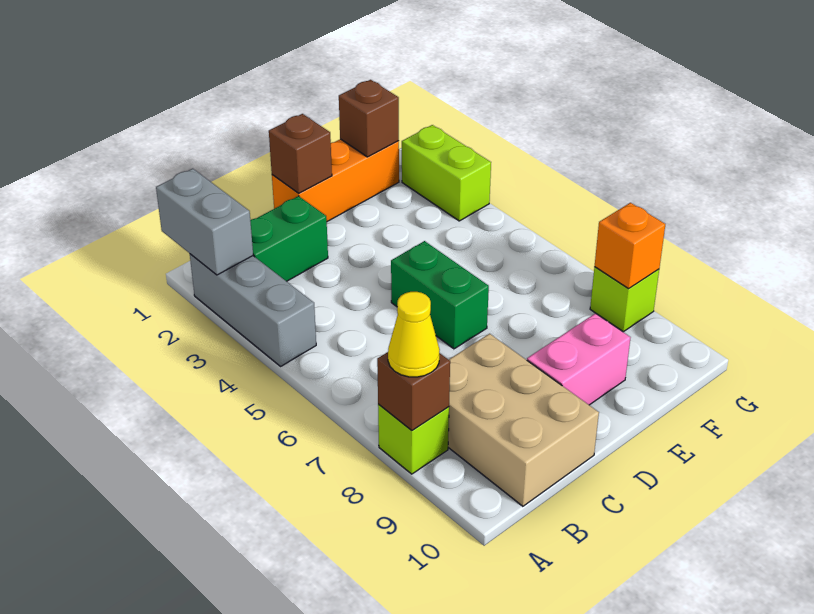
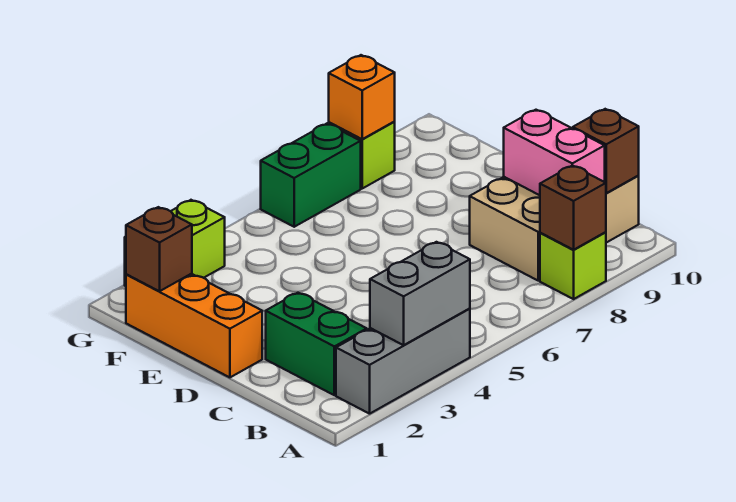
grey 1x2 brick [156,169,253,275] -> grey 1x2 brick moved to [370,242,470,345]
yellow 1x1 cone [388,292,440,377] -> none
brown 1x1 brick [269,114,332,193] -> brown 1x1 brick moved to [573,109,639,193]
green 1x2 brick [391,241,489,349] -> green 1x2 brick moved to [261,124,361,227]
pink 1x2 brick [527,313,631,405] -> pink 1x2 brick moved to [504,110,605,195]

